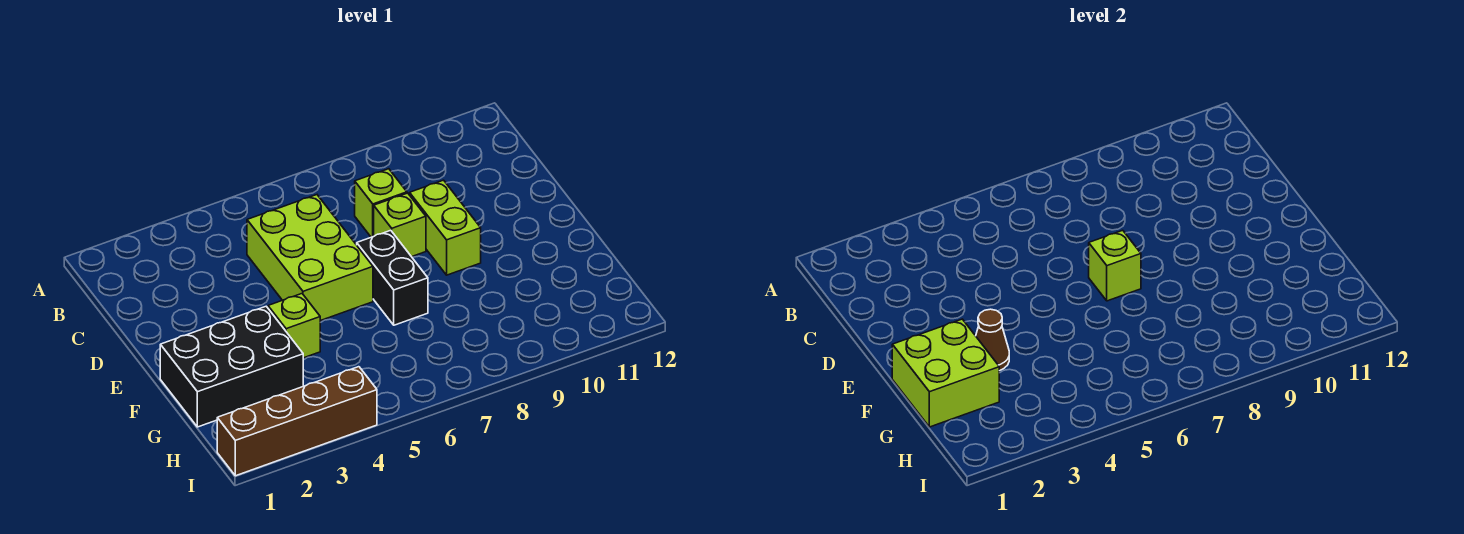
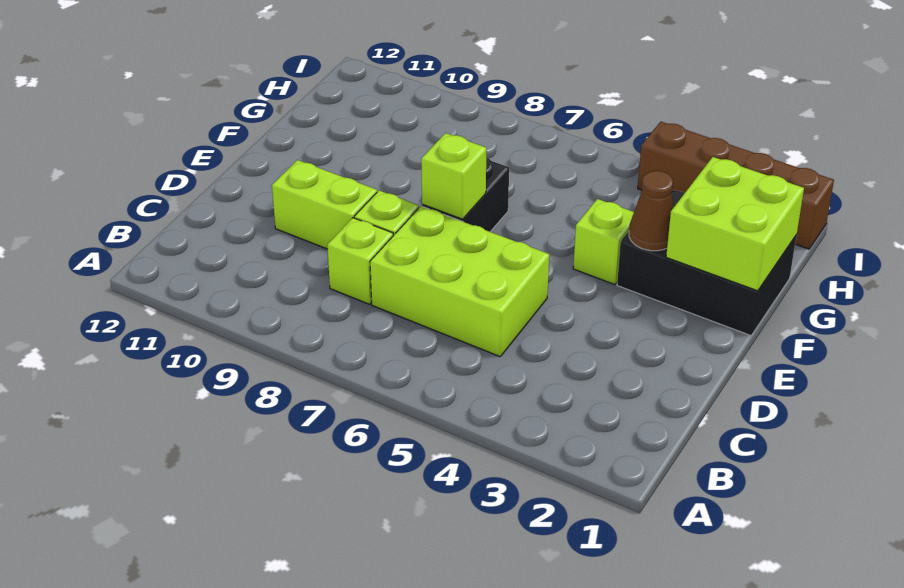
lime 2x3 brick [247,195,373,321] -> lime 2x3 brick turned to [370,206,549,357]
lime 1x2 brick [410,180,481,275] -> lime 1x2 brick turned to [272,160,377,249]

